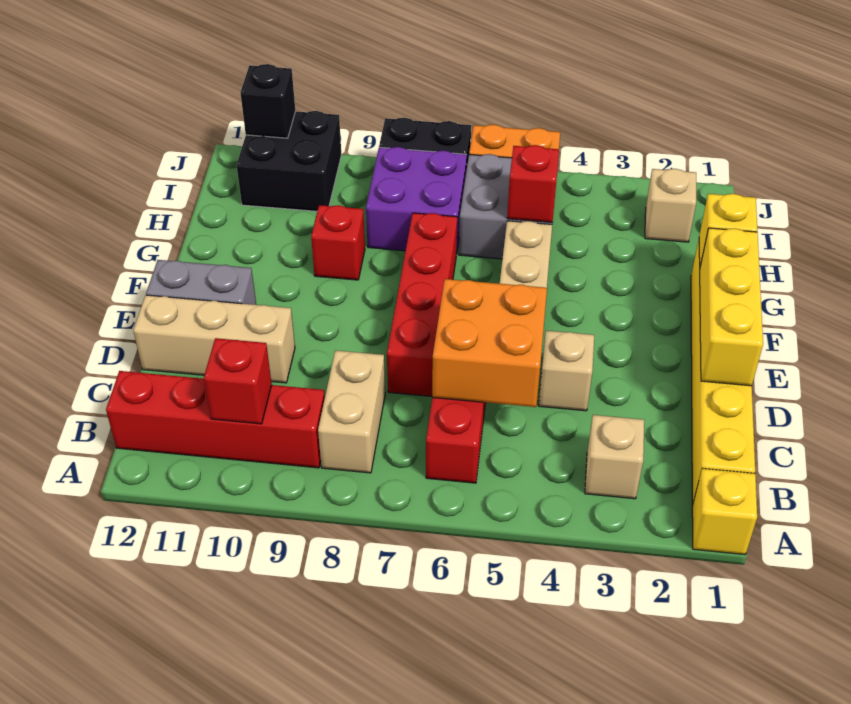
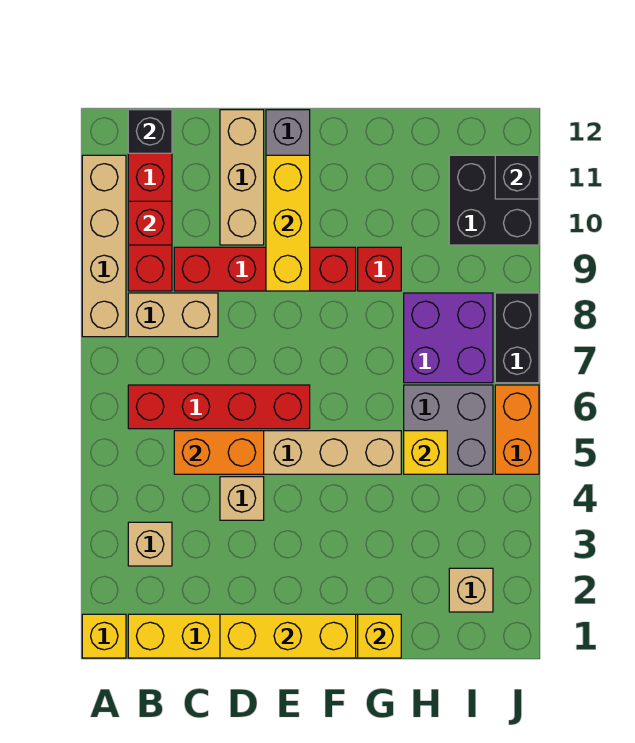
none -> tan 1x4 brick [82,155,126,337]
none -> black 1x1 brick [128,110,172,153]
orange 2x2 brick [432,279,547,407] -> orange 1x2 brick [174,431,264,474]
red 1x4 brick [387,213,457,396] -> red 1x4 brick moved to [174,247,356,291]
none -> yellow 1x3 brick [266,155,310,291]
red 1x1 brick [507,145,559,222] -> yellow 1x1 brick [404,431,447,474]

